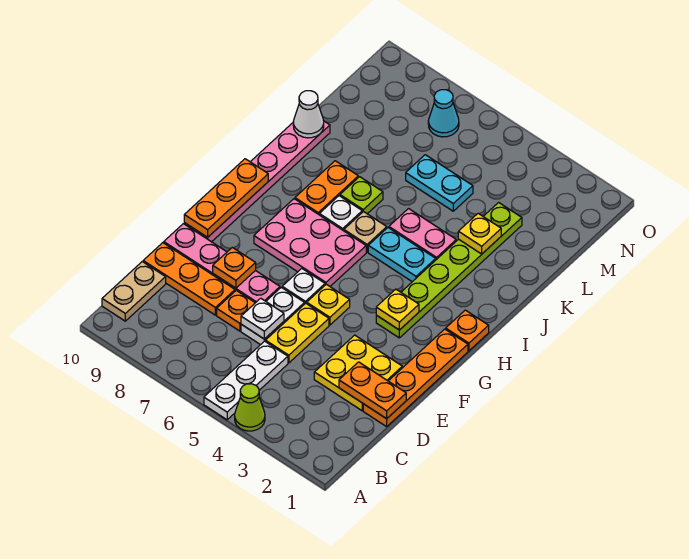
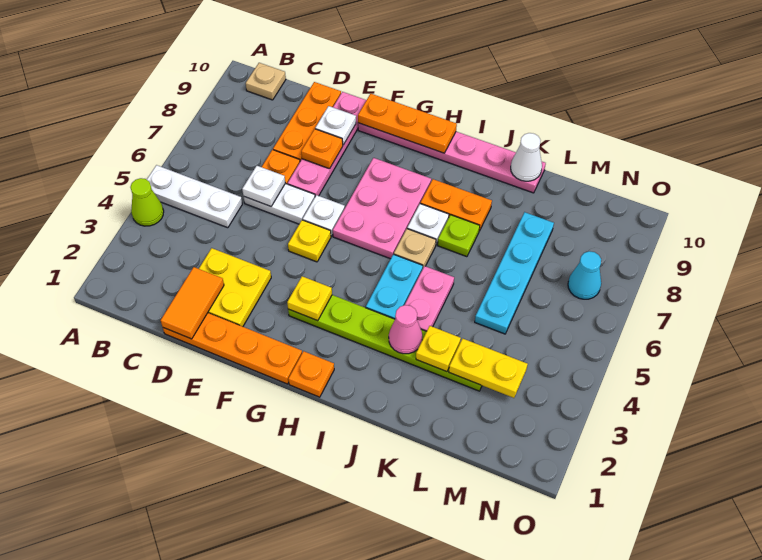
tan 1x2 plate [102,262,166,321] -> tan 1x1 plate [246,63,286,100]
orange 1x2 plate [339,362,406,419] -> orange 1x2 tile [161,267,224,339]
yellow 1x2 plate [266,303,329,363] -> yellow 1x2 plate moved to [449,339,528,398]
none -> white 1x1 plate [315,106,356,145]
none -> pink 1x1 cone [389,305,422,354]
cyan 1x2 plate [406,155,473,211] -> cyan 1x4 plate [475,212,554,334]

